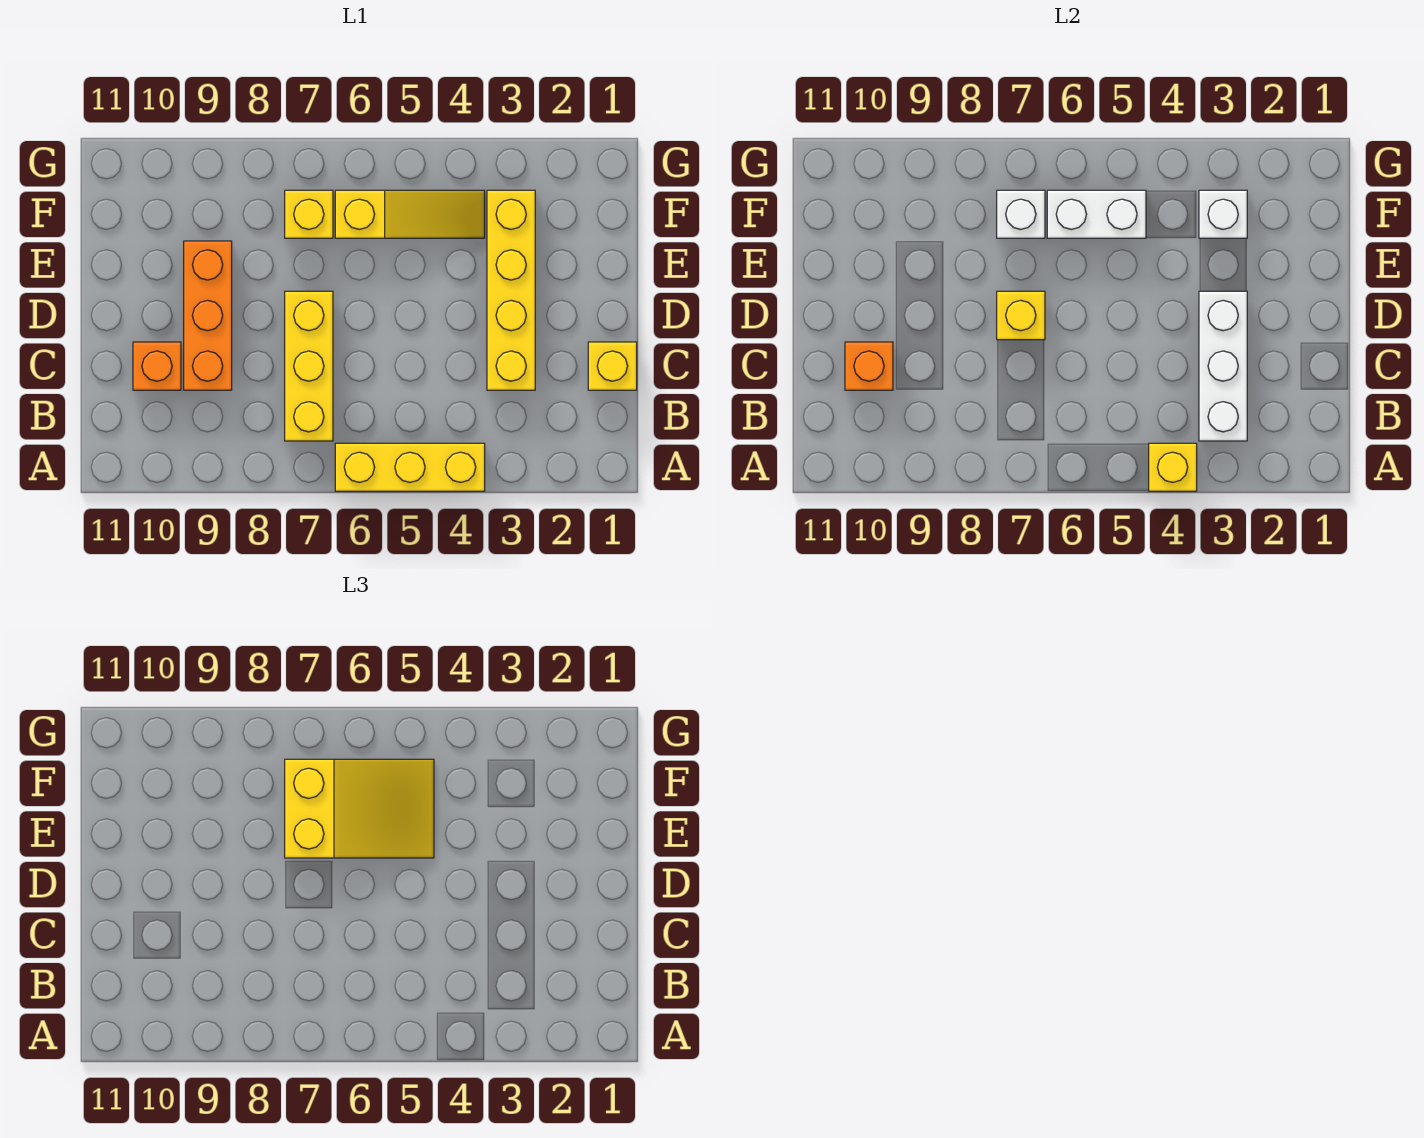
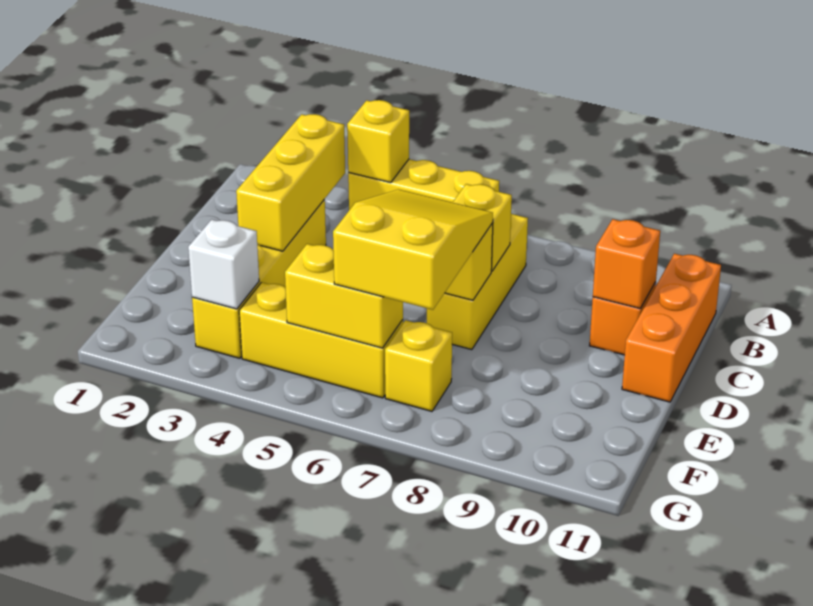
white 1x3 brick [1199,291,1247,441] -> yellow 1x3 brick [236,114,345,251]
yellow 1x1 brick [588,342,637,390] -> yellow 1x1 brick moved to [453,184,512,271]
orange 1x3 brick [184,241,232,390] -> orange 1x3 brick moved to [622,254,721,402]
yellow 2x3 slope [285,759,434,858] -> yellow 2x3 slope turned to [333,190,493,310]
yellow 1x3 slope [335,190,485,238] -> yellow 1x3 brick [239,282,403,398]
white 1x2 brick [1047,190,1146,238] -> yellow 1x2 brick [285,244,403,348]
white 1x1 brick [997,190,1045,238] -> none

